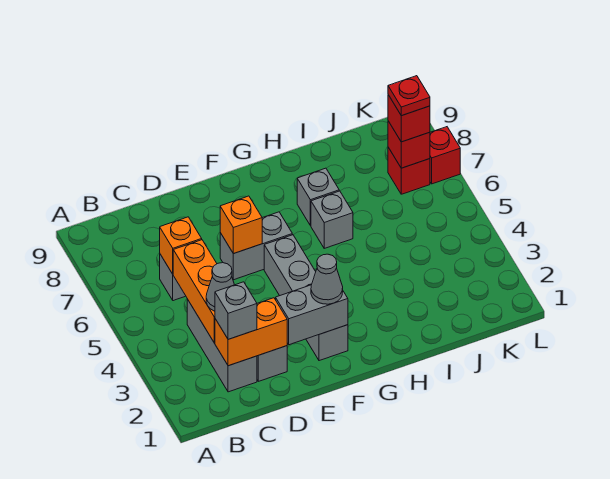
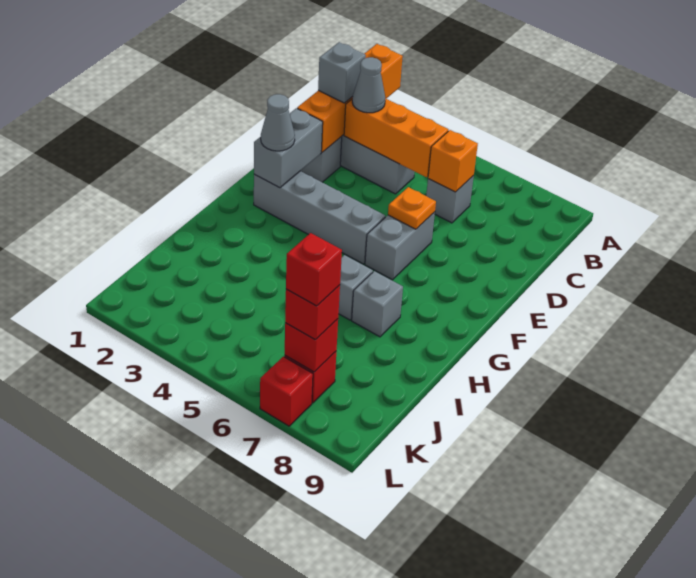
orange 1x2 brick [215,298,287,366] -> orange 1x4 brick [297,44,403,152]
orange 1x1 brick [220,196,262,254] -> orange 1x1 plate [388,187,436,229]
red 1x1 plate [388,76,430,116] -> red 1x1 brick [286,233,342,306]

